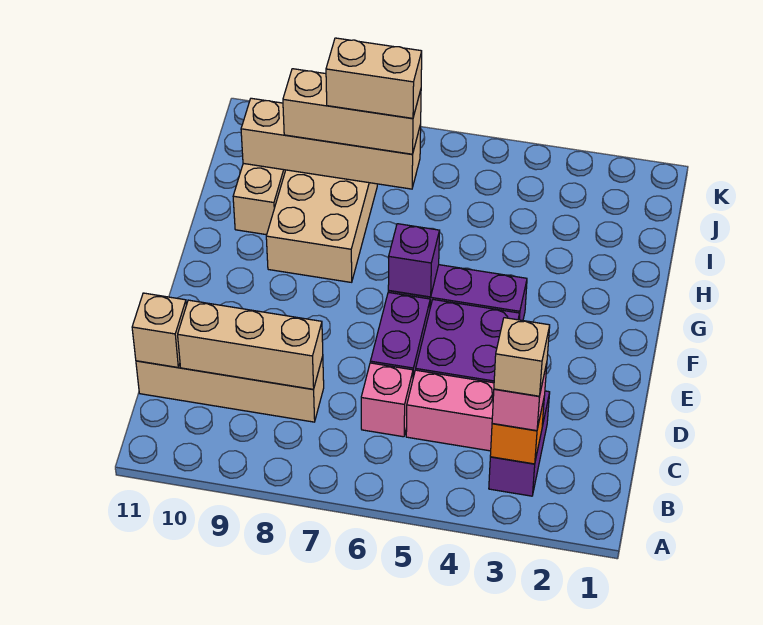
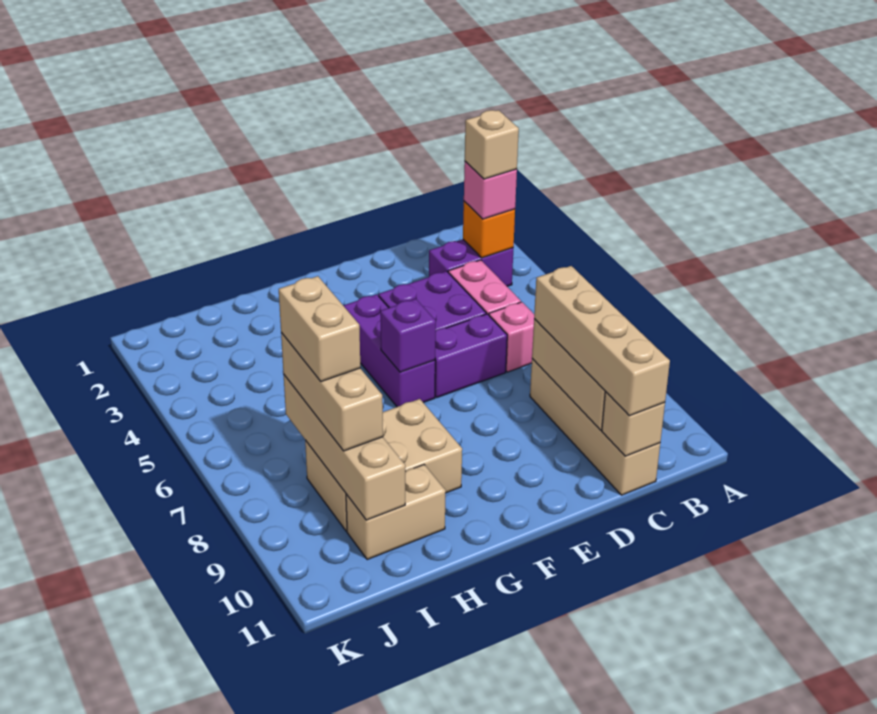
none -> tan 1x4 brick [534,266,670,416]

